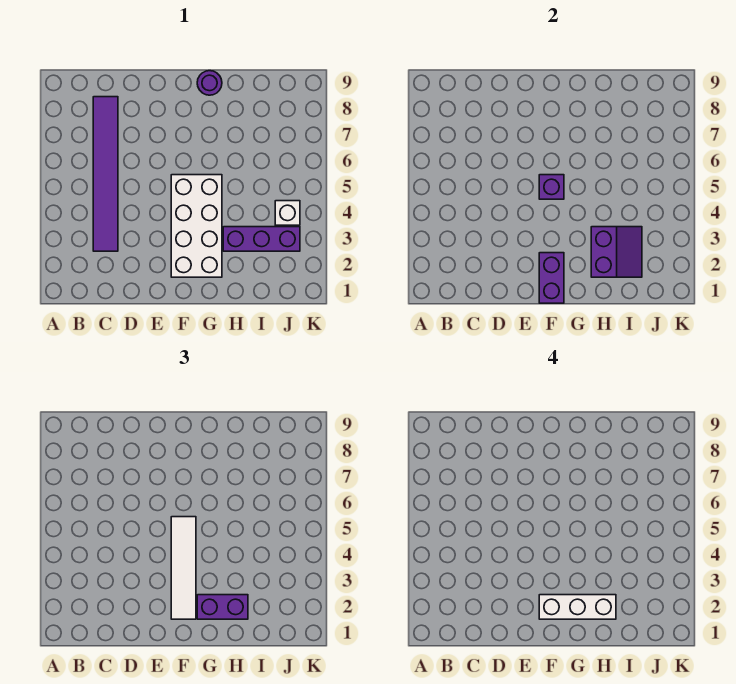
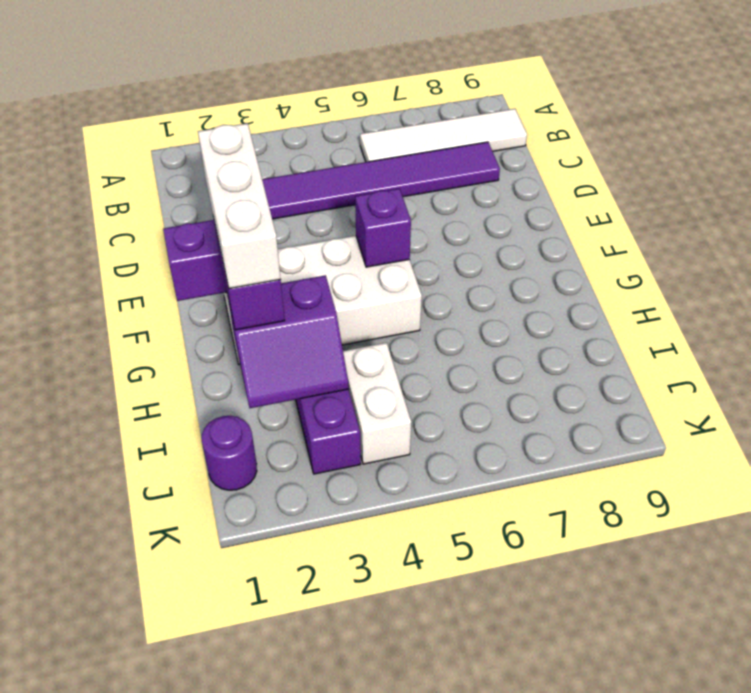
white 1x4 tile [171,517,196,619] -> white 1x4 tile moved to [360,109,527,162]
purple 1x1 round brick [197,71,222,95] -> purple 1x1 round brick moved to [202,416,257,490]
white 1x1 brick [275,201,300,225] -> white 1x2 brick [343,343,411,464]

